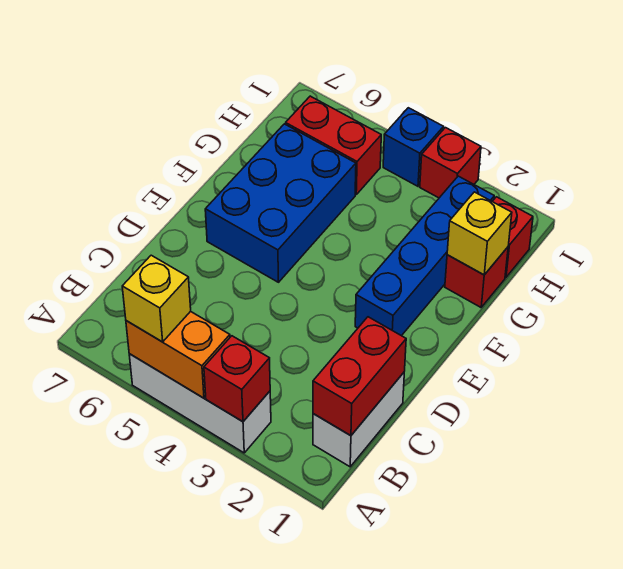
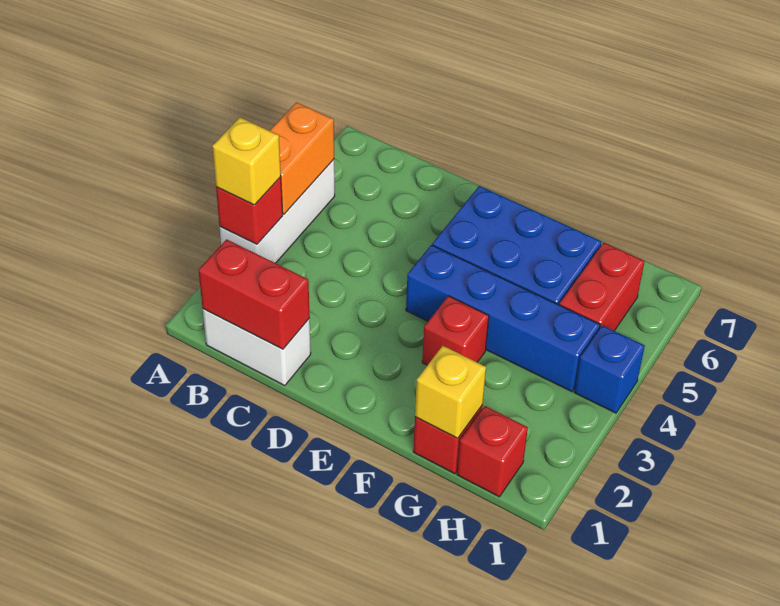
yellow 1x1 brick [122,255,191,342] -> yellow 1x1 brick moved to [212,118,281,205]
blue 1x4 brick [355,176,494,336] -> blue 1x4 brick moved to [406,245,600,392]
red 1x1 brick [420,128,481,198] -> red 1x1 brick moved to [422,296,489,365]

